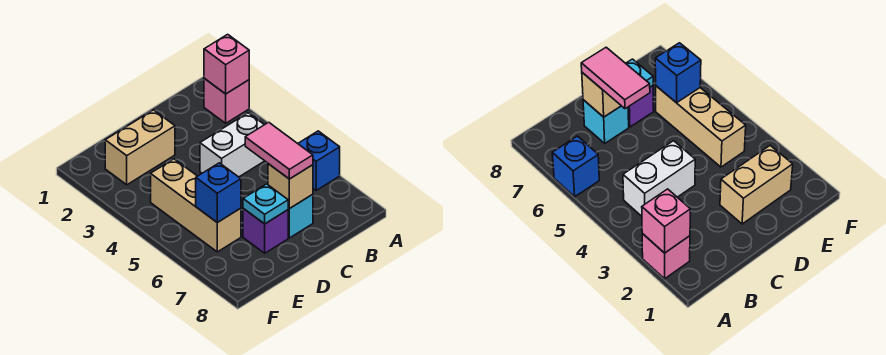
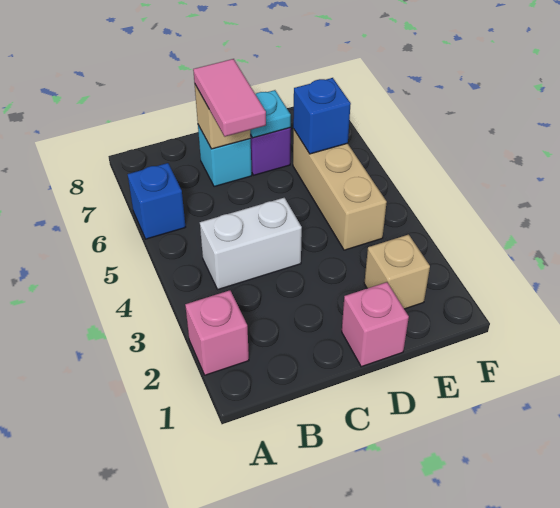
pink 1x1 brick [204,34,249,94] -> pink 1x1 brick moved to [342,282,409,367]
tan 1x2 brick [105,110,175,185] -> tan 1x1 brick [364,235,430,309]

